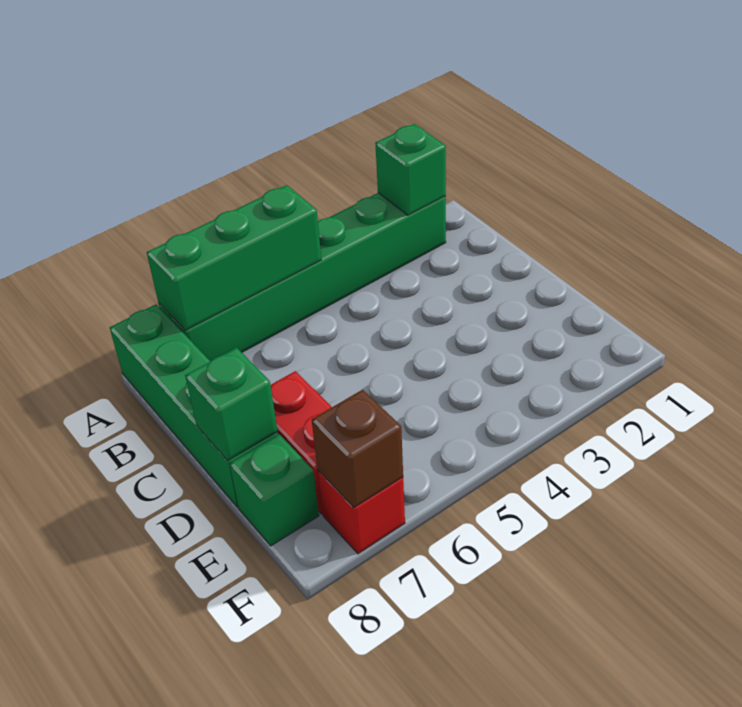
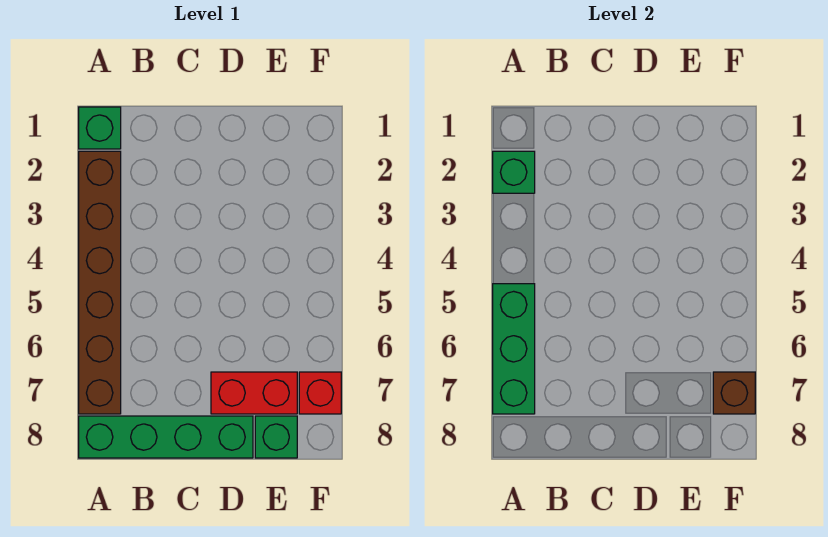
green 1x6 brick [159,193,446,361] -> brown 1x6 brick [79,151,121,414]
green 1x1 brick [185,348,278,461] -> green 1x1 brick moved to [79,107,121,149]

